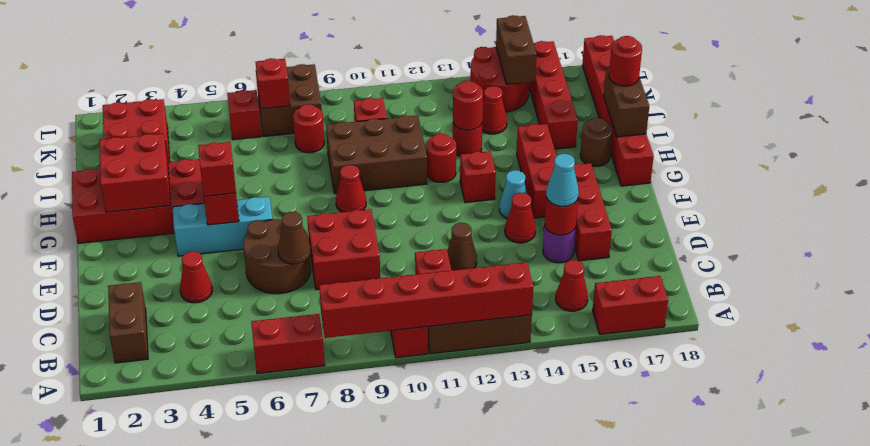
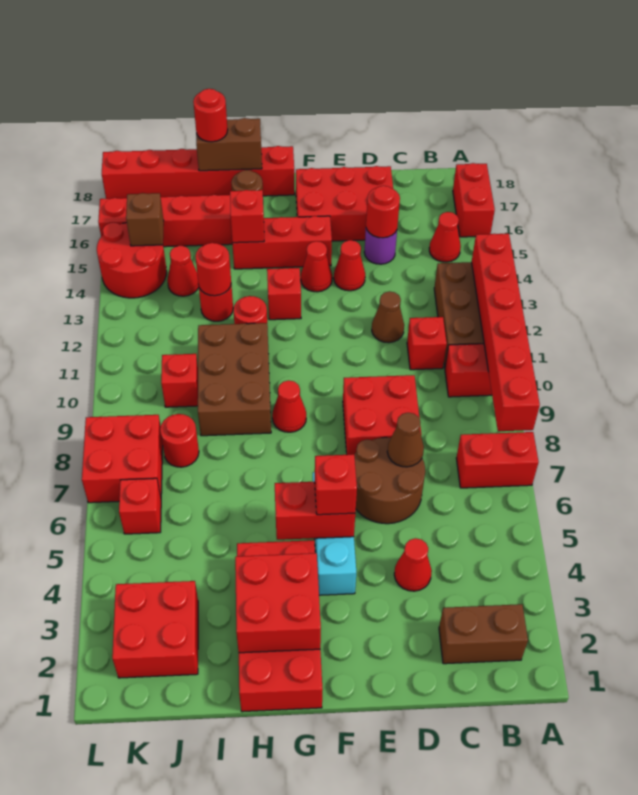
red 1x2 brick [251,314,325,374] -> red 1x2 brick turned to [456,432,539,488]
cyan 1x1 cone [546,154,579,206] -> none
red 1x3 brick [574,163,612,261] -> red 2x3 brick [296,166,393,241]
cyan 1x1 cone [499,170,527,218] -> red 1x1 cone [301,241,332,292]
brown 2x2 brick [256,64,322,137] -> red 2x2 brick [82,415,163,503]
red 1x1 brick [256,58,290,109] -> red 1x1 brick moved to [230,190,264,243]
brown 1x2 brick [496,15,537,85] -> brown 1x1 brick [126,193,164,246]

